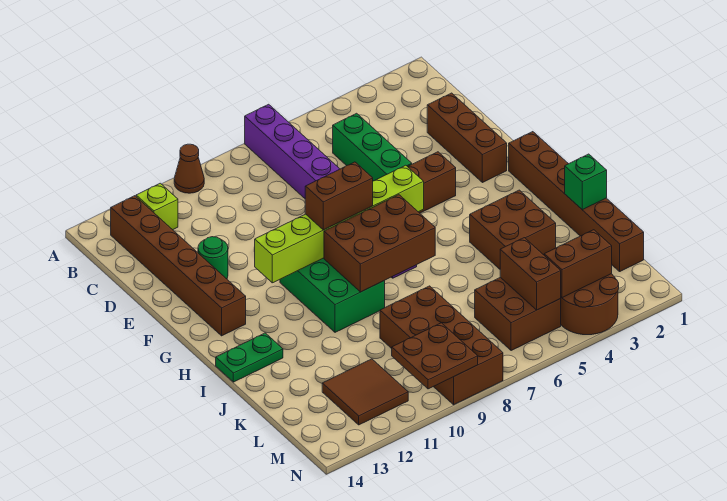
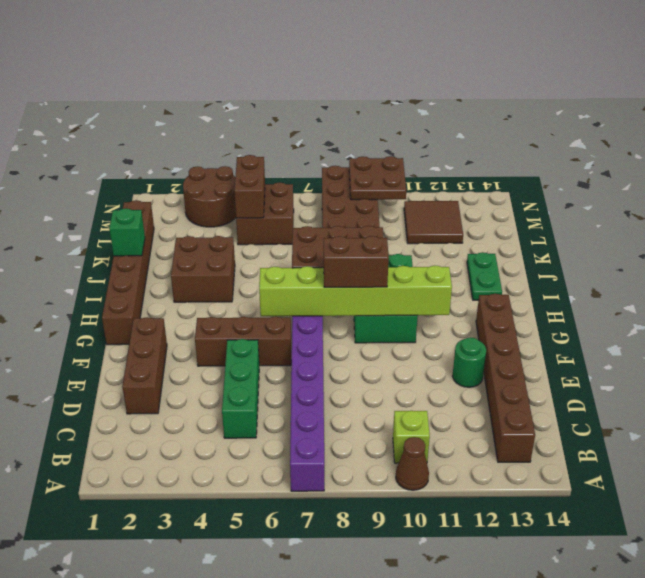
lime 1x1 brick [136,183,178,230] -> lime 1x1 brick moved to [393,411,430,463]
green 1x2 plate [216,333,283,382] -> green 1x2 plate turned to [467,252,502,300]
brown 1x2 brick [544,230,612,298] -> none

